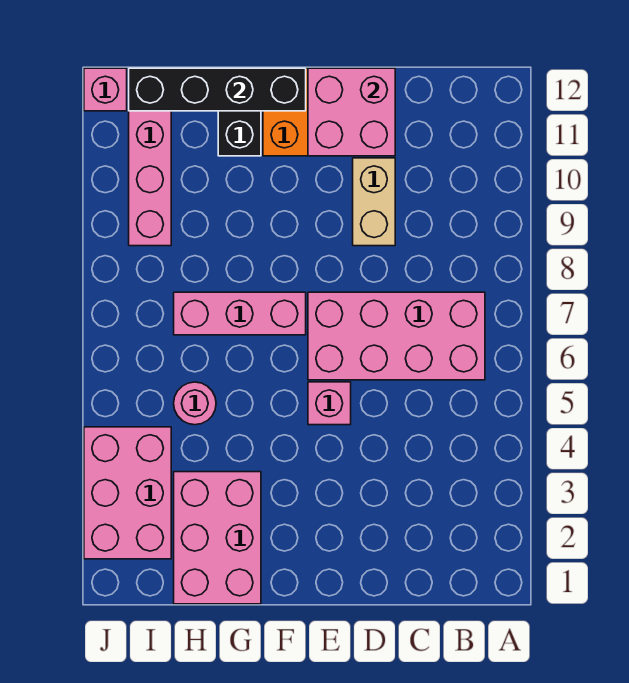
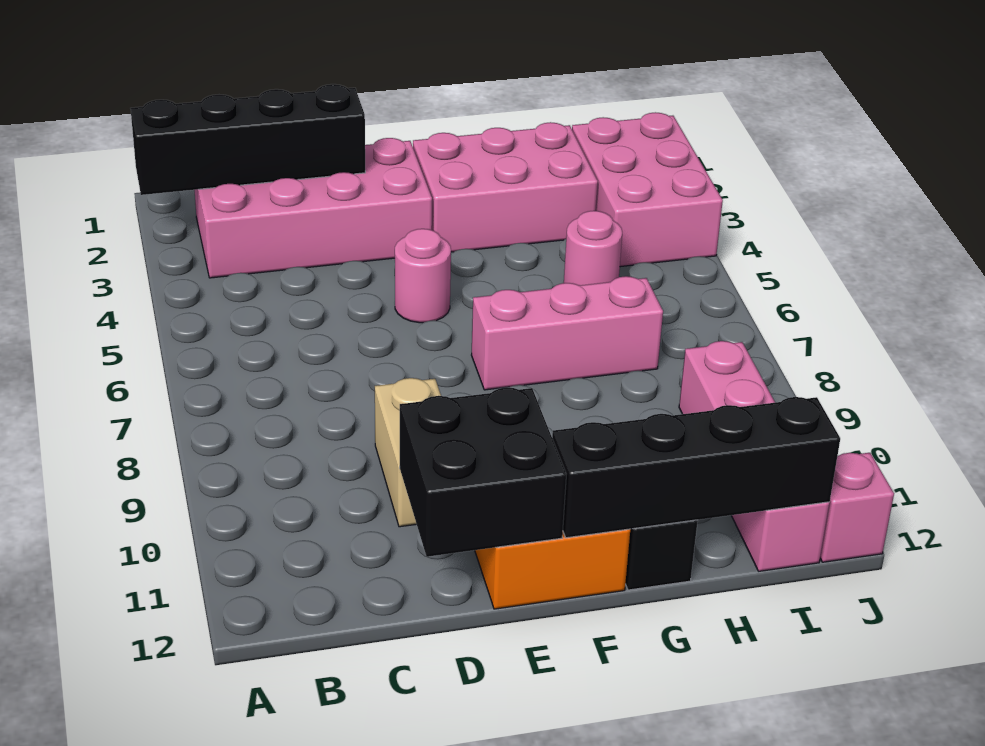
none -> black 1x4 brick [131,84,365,195]
pink 2x4 brick [308,292,485,380] -> pink 2x4 brick moved to [194,138,432,278]
pink 2x2 brick [308,68,395,156] -> black 2x2 brick [400,387,566,557]
pink 1x1 brick [308,382,351,425] -> pink 1x1 round brick [395,229,451,323]
pink 2x3 brick [174,472,261,604] -> pink 2x3 brick turned to [413,122,598,252]

